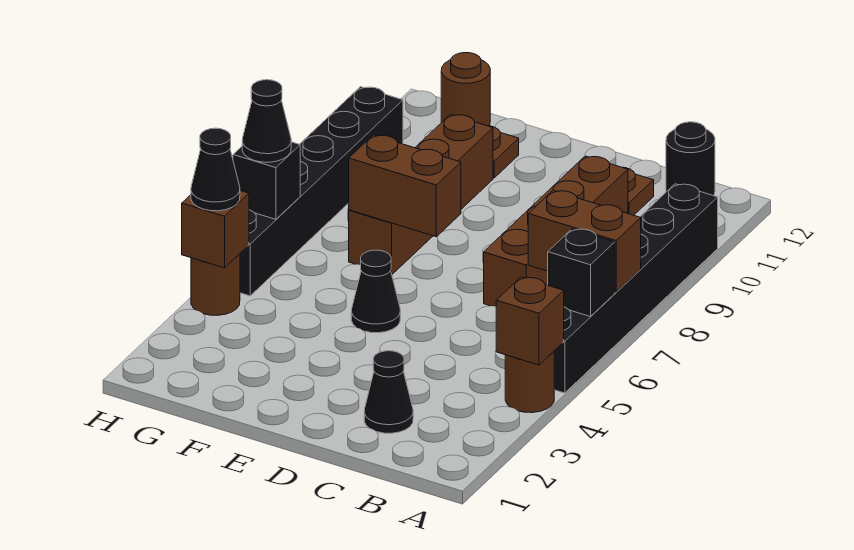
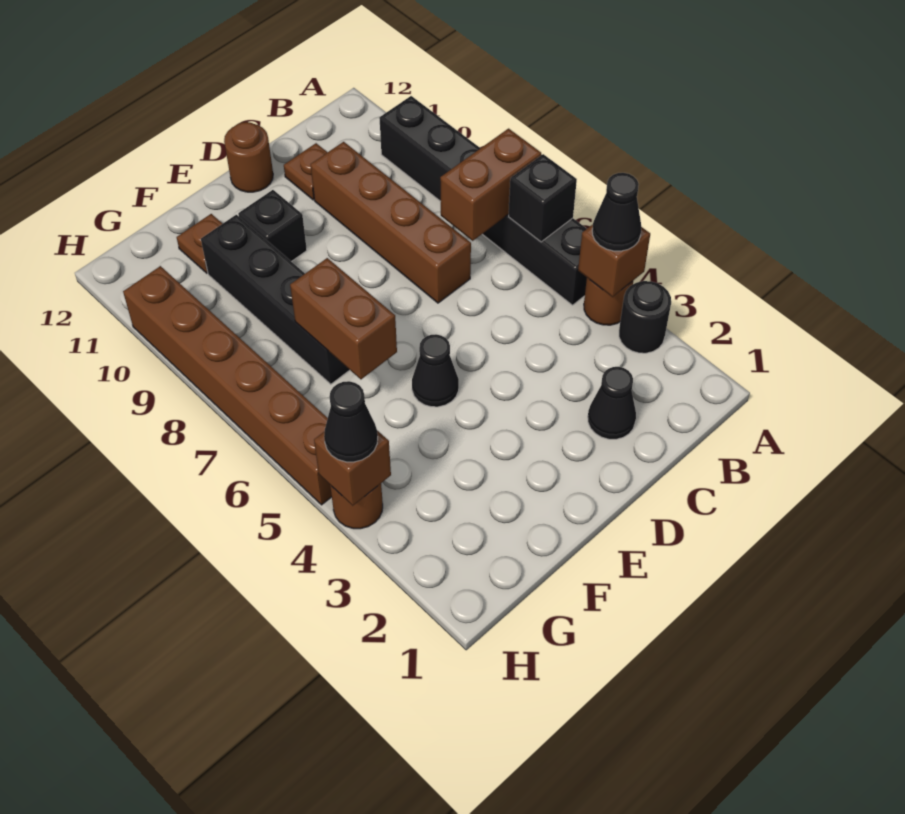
black 1x1 round brick [666,122,715,196] -> black 1x1 round brick moved to [619,281,671,353]
brown 1x2 brick [349,135,461,237] -> brown 1x2 brick turned to [290,258,397,379]
brown 1x4 brick [349,114,493,274] -> black 1x4 brick [201,215,349,384]
brown 1x1 round brick [441,53,490,126] -> brown 1x1 round brick moved to [224,122,273,192]
black 1x6 brick [240,87,403,296] -> brown 1x6 brick [123,266,332,505]
black 1x1 brick [233,142,300,219] -> black 1x1 brick moved to [238,190,307,262]
black 1x1 cone [242,80,291,162] -> black 1x1 cone moved to [592,173,641,251]

